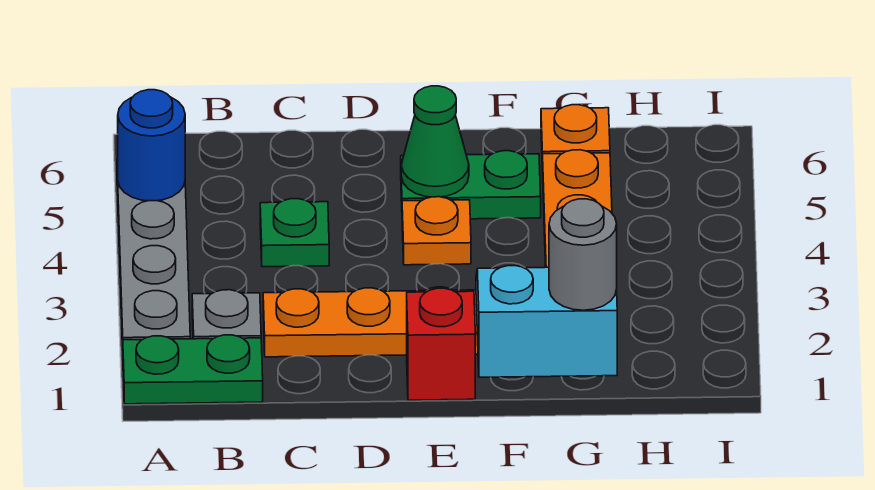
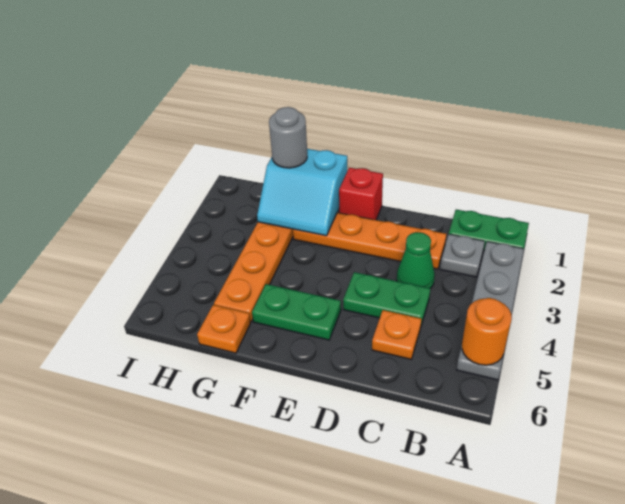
blue 1x1 round brick [118,90,185,201] -> orange 1x1 round brick [462,298,512,365]
green 1x1 plate [260,199,329,267] -> green 1x2 plate [343,272,430,325]
orange 1x1 plate [402,197,471,265] -> orange 1x1 plate moved to [372,310,421,359]
green 1x1 cone [401,86,469,197] -> green 1x1 cone moved to [397,232,435,289]

